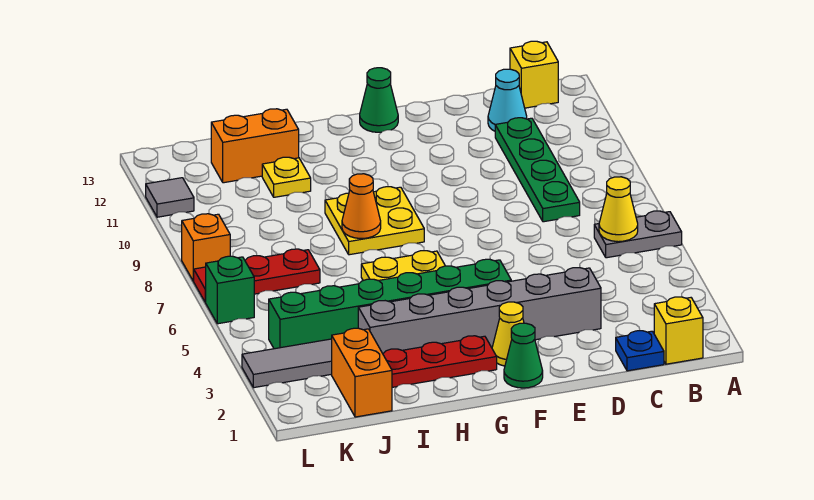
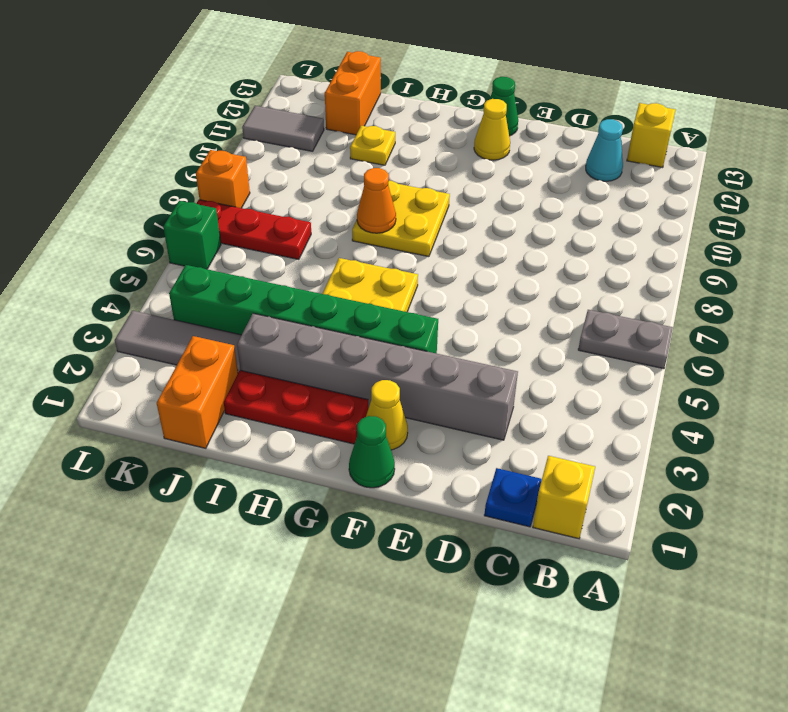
yellow 1x1 cone [599,177,638,242] -> yellow 1x1 cone moved to [474,99,510,160]
green 1x4 plate [495,118,580,222] -> none
orange 1x2 brick [211,109,299,183] -> orange 1x2 brick turned to [325,51,381,135]
grey 1x1 tile [146,178,194,217] -> grey 1x2 tile [242,106,324,151]

